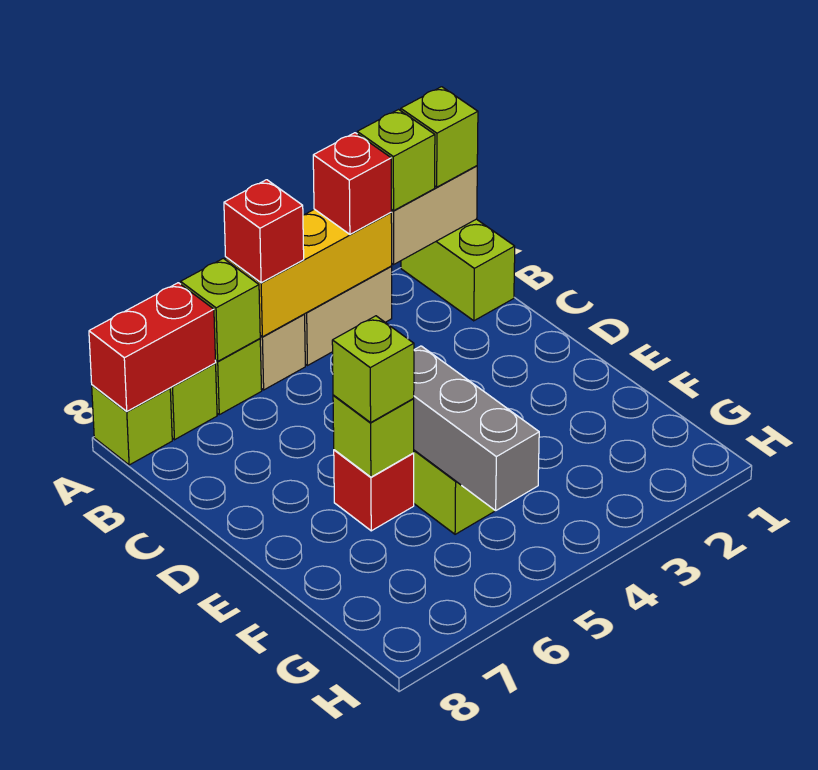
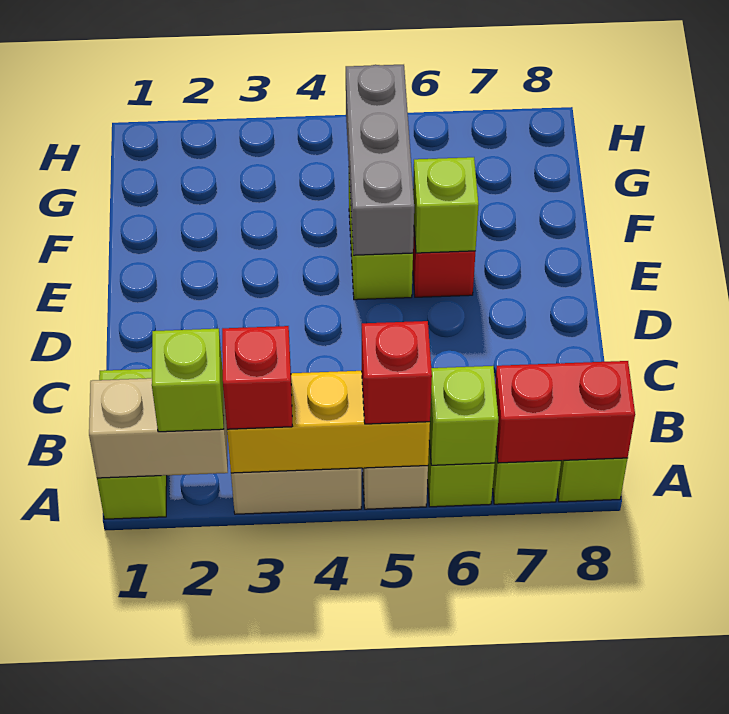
lime 1x1 brick [401,87,478,187] -> none
lime 1x1 brick [332,316,414,422] -> none

